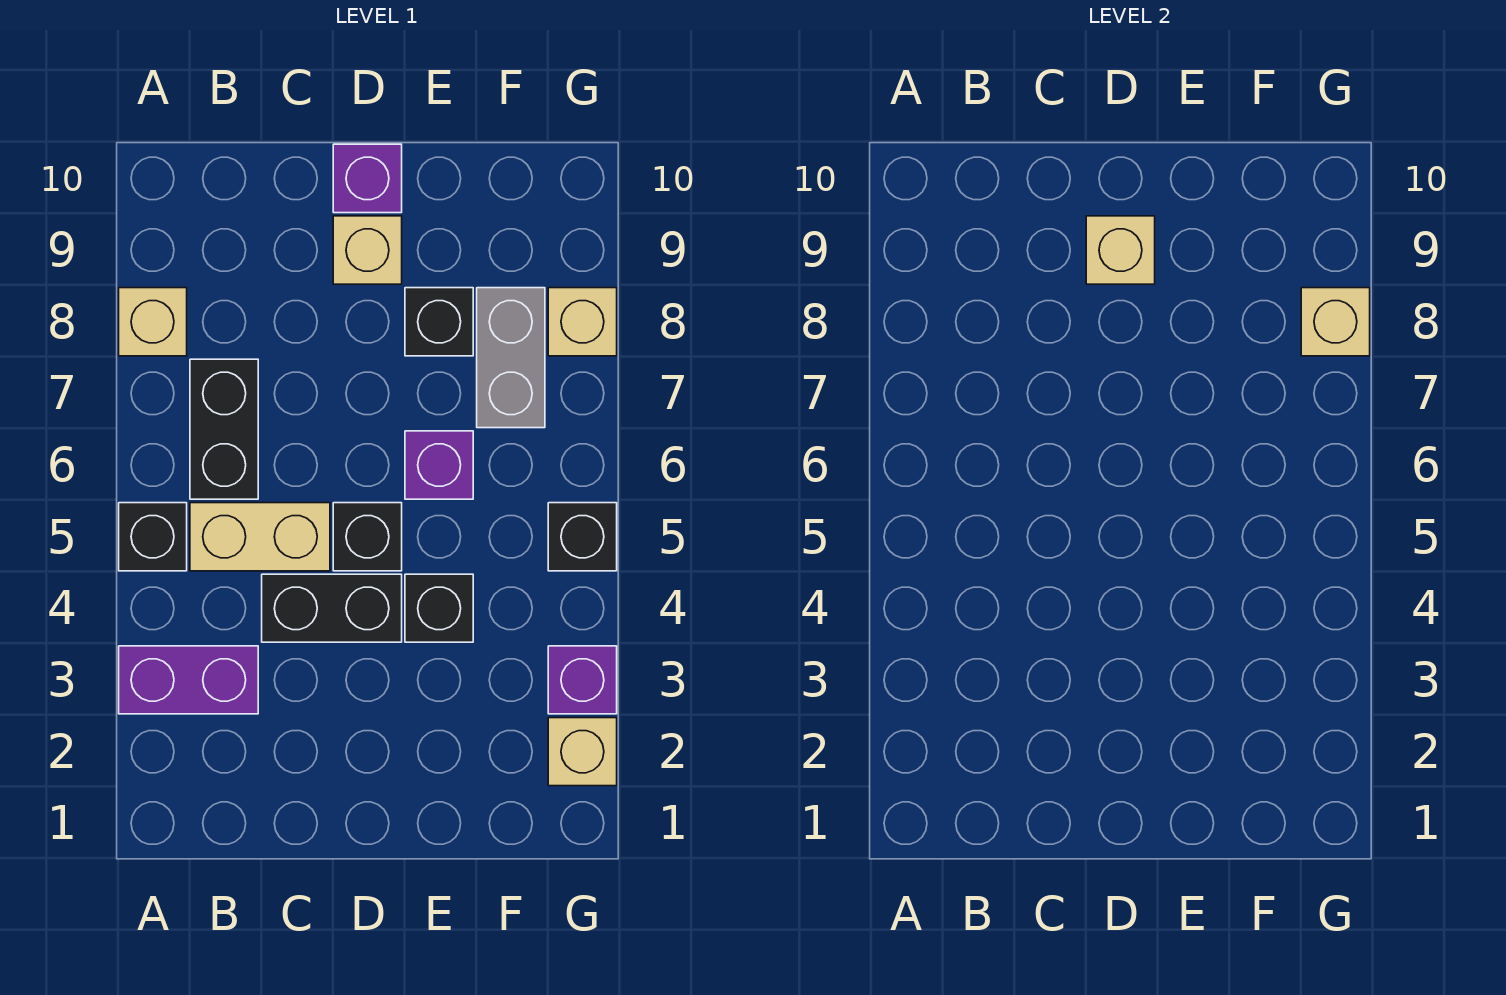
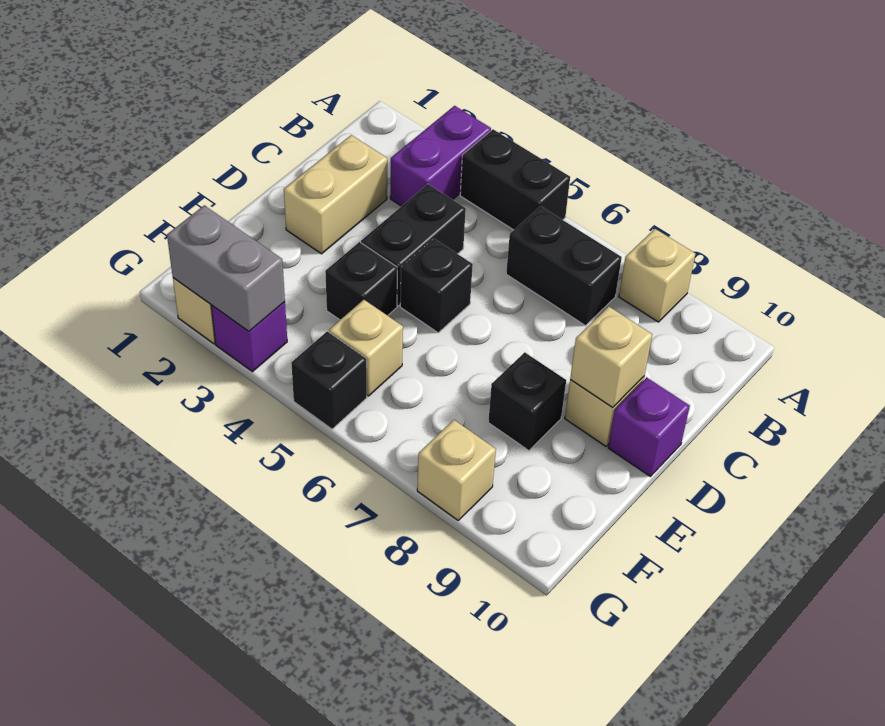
black 1x1 brick [119,503,187,571] -> black 1x2 brick [460,129,570,230]
tan 1x2 brick [190,503,330,571] -> tan 1x2 brick moved to [284,135,387,254]
purple 1x1 brick [405,431,473,499] -> none
grey 1x2 brick [477,288,545,428] -> grey 1x2 brick moved to [167,205,285,331]
tan 1x1 brick [1301,288,1370,356] -> tan 1x1 brick moved to [329,300,403,396]

